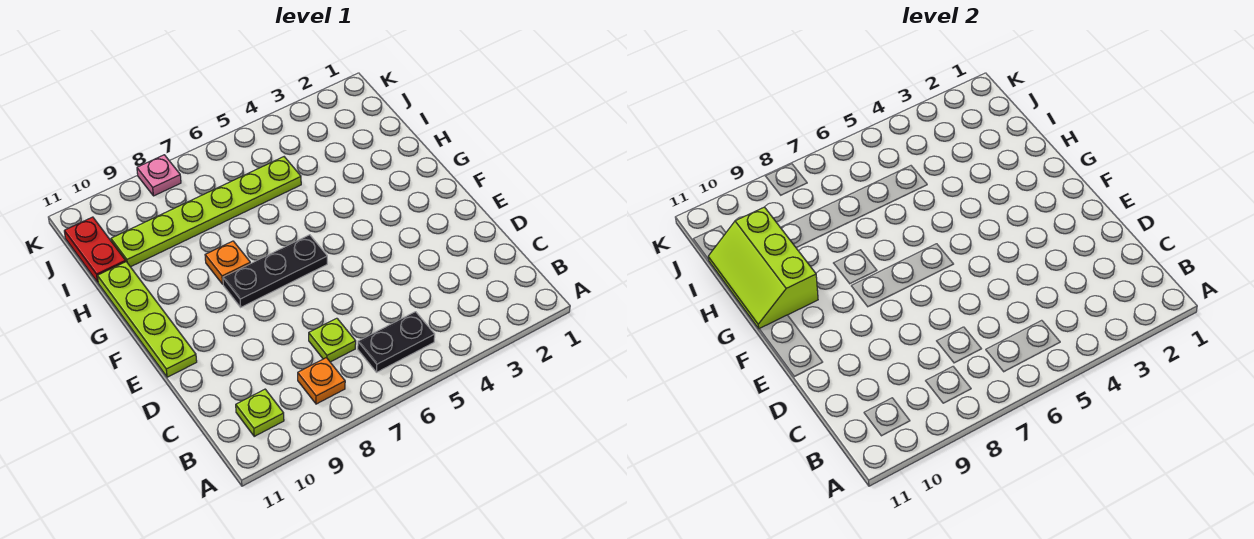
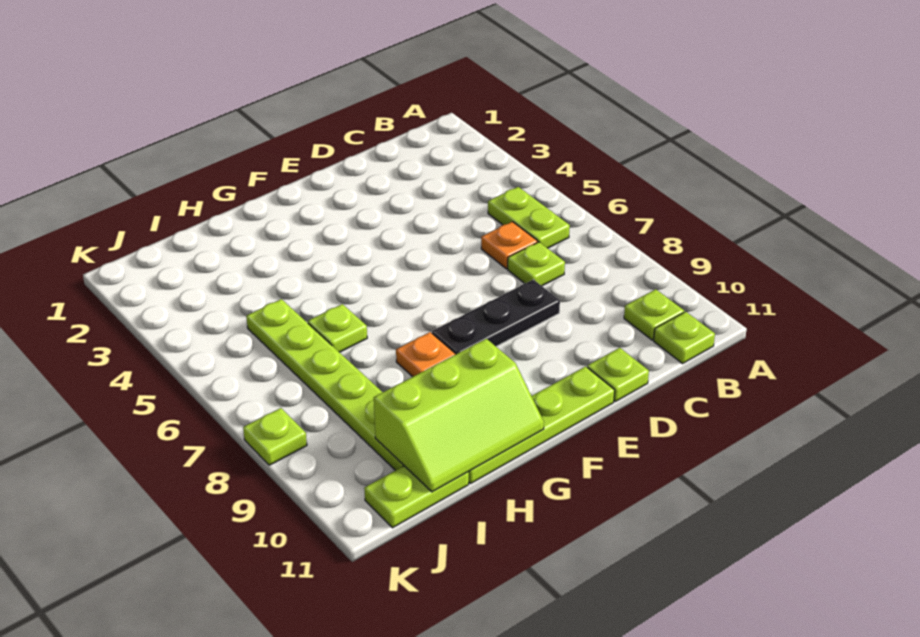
black 1x2 plate [358,312,435,372] -> lime 1x2 plate [488,187,570,248]
orange 1x1 plate [298,358,345,404] -> orange 1x1 plate moved to [481,222,538,269]
none -> lime 1x1 plate [654,312,715,364]
none -> lime 1x1 plate [587,348,649,402]
black 1x3 plate [223,235,327,307] -> black 1x3 plate turned to [432,279,560,354]
none -> lime 1x1 plate [308,304,367,352]
red 1x2 plate [64,217,126,282] -> lime 1x2 plate [364,466,469,528]
pink 1x1 plate [137,155,181,196] -> lime 1x1 plate [243,408,307,465]

